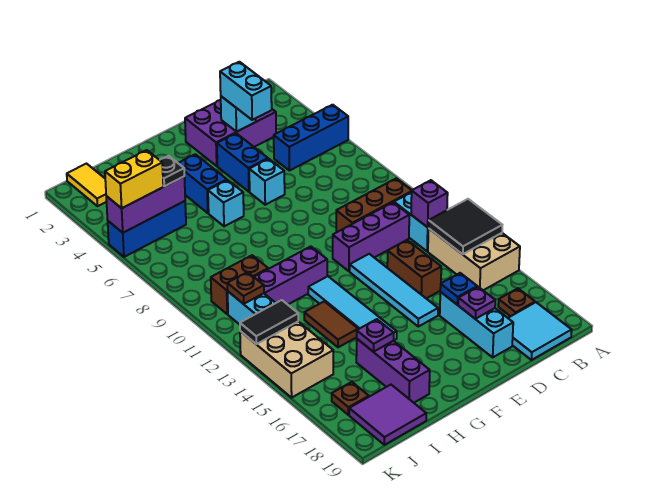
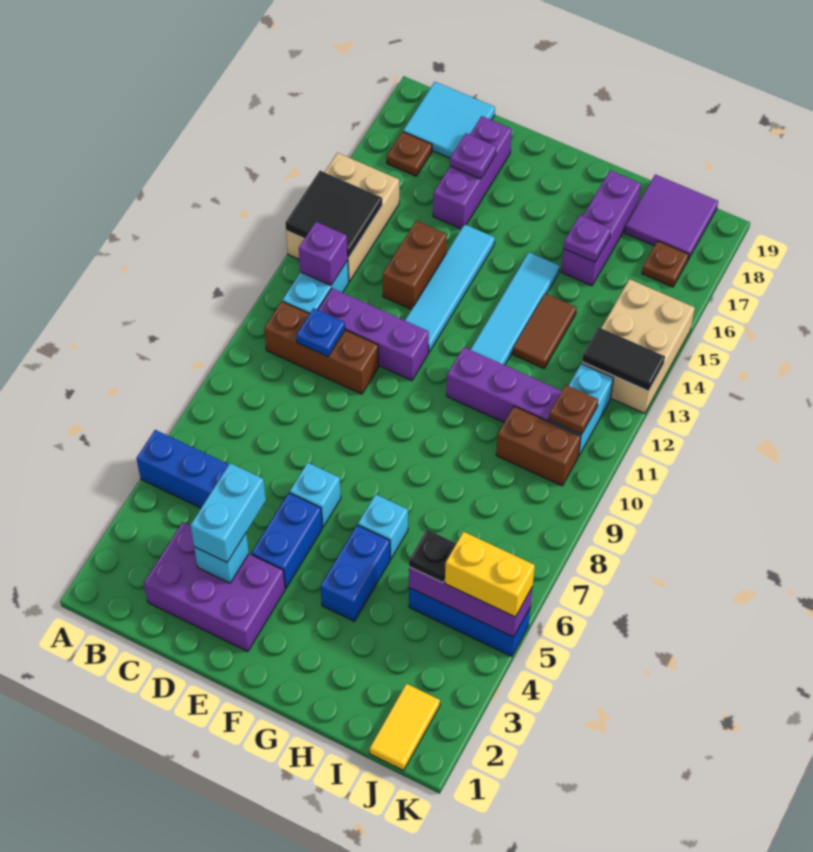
cyan 1x3 brick [440,292,513,357] -> purple 1x3 brick [433,116,512,229]
blue 1x1 plate [440,273,477,305] -> blue 1x1 plate moved to [296,308,345,357]

